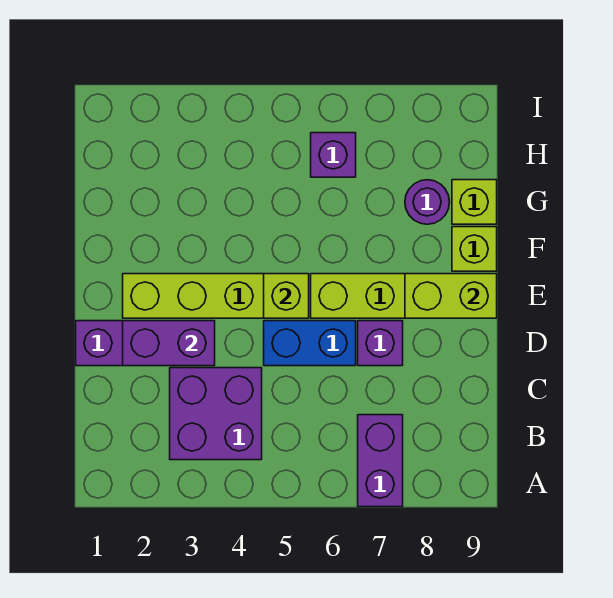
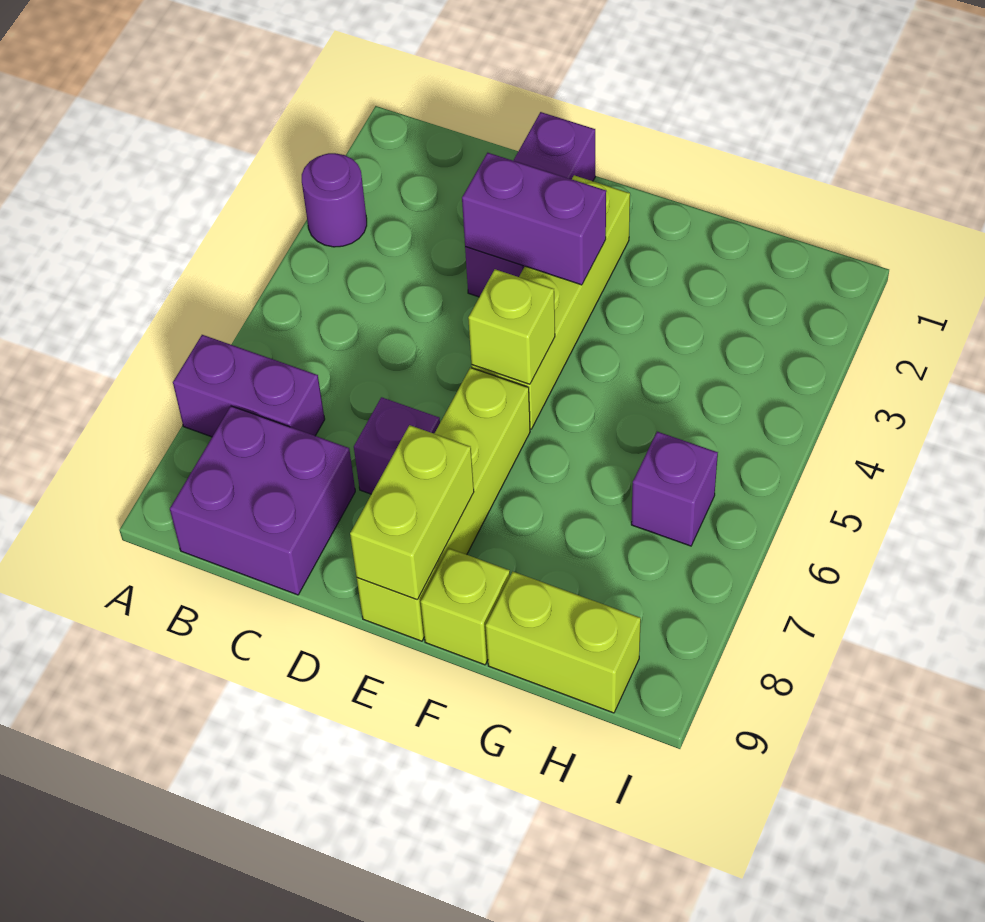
purple 2x2 brick [170,368,262,460] -> purple 2x2 brick moved to [170,406,355,595]
purple 1x2 brick [123,321,215,366] -> purple 1x2 brick turned to [462,153,606,285]
blue 1x2 brick [264,321,356,366] -> none
purple 1x1 round brick [405,180,450,224] -> purple 1x1 round brick moved to [302,153,367,247]
lime 1x1 brick [452,180,497,224] -> lime 1x2 brick [486,572,641,713]

